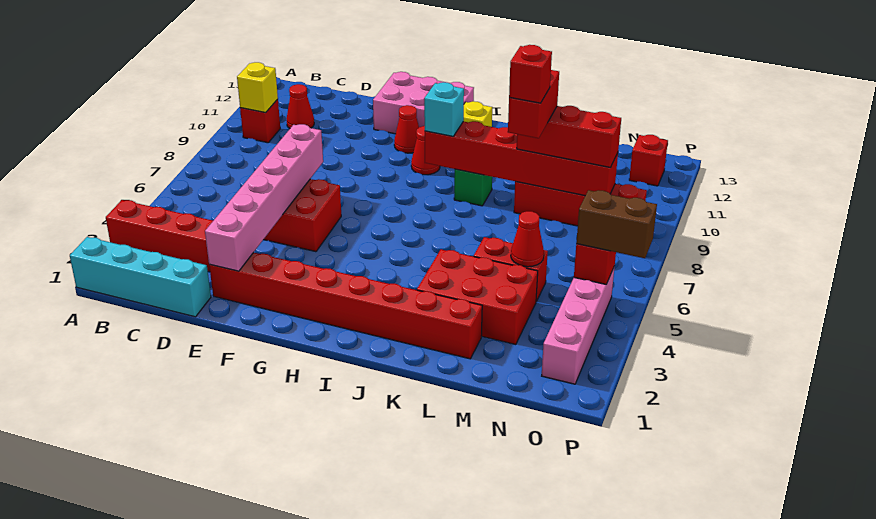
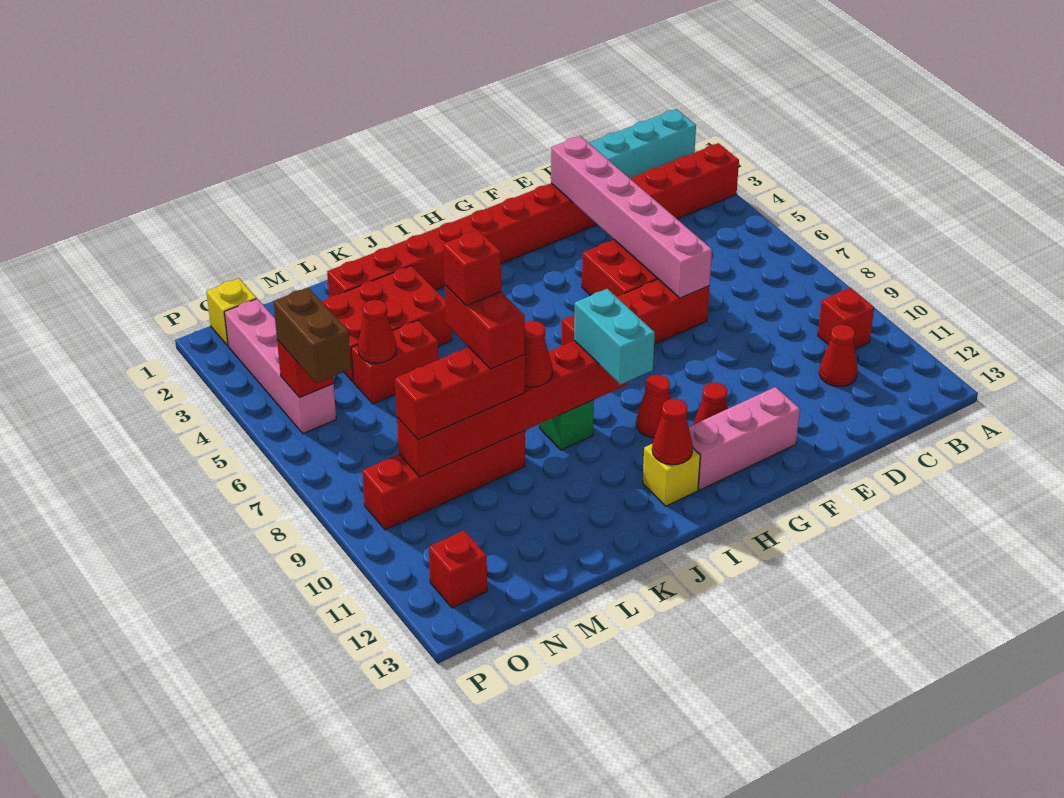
yellow 1x1 brick [237,62,278,113] -> yellow 1x1 brick moved to [206,278,257,346]
none -> red 1x4 brick [562,279,710,345]
pink 2x3 brick [373,72,474,134] -> pink 1x3 brick [689,387,800,490]
cyan 1x1 brick [424,82,464,136] -> cyan 1x2 brick [574,289,655,385]
none -> red 1x1 cone [652,399,693,465]
none -> red 1x1 cone [525,321,552,387]
brown 1x2 brick [576,190,657,258] -> brown 1x2 brick turned to [273,287,351,383]

